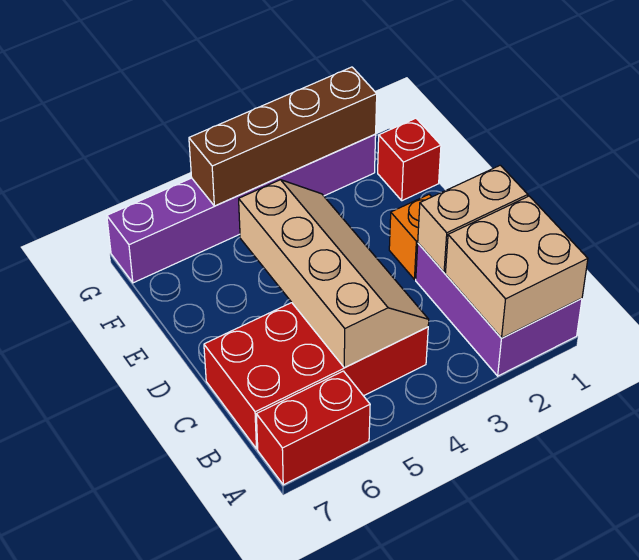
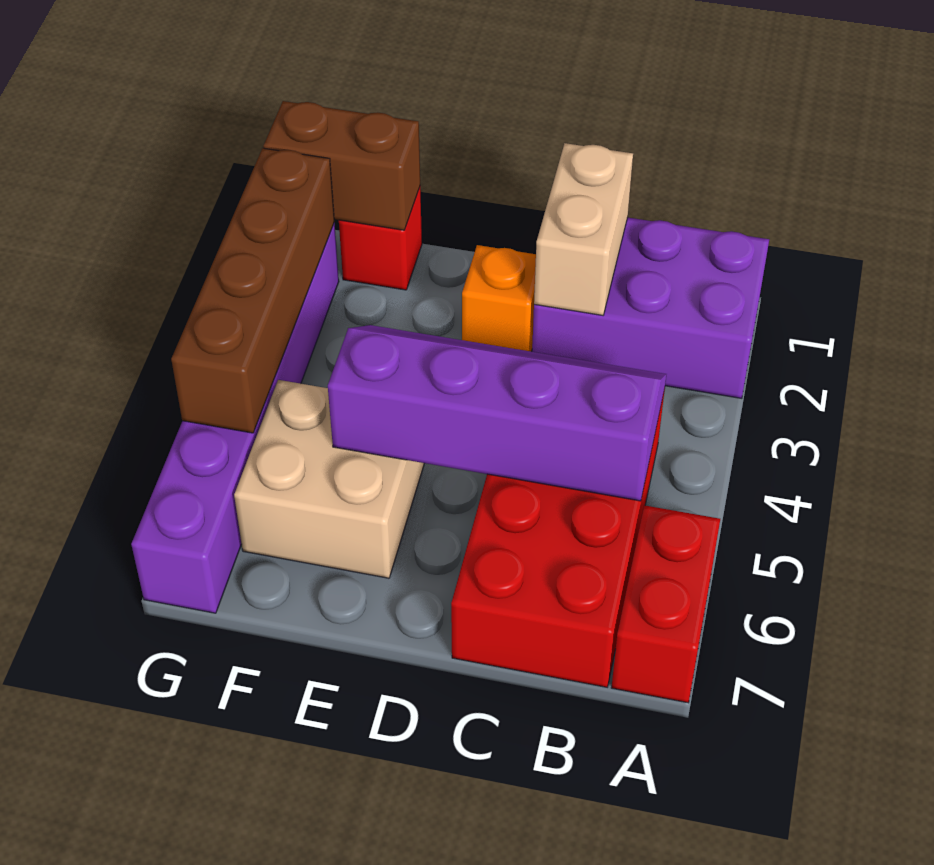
tan 2x2 brick [445,196,588,338] -> tan 2x2 brick moved to [234,380,424,578]
tan 2x4 slope [239,180,429,368] -> purple 2x4 slope [328,325,666,501]
none -> brown 1x2 brick [263,101,420,230]

